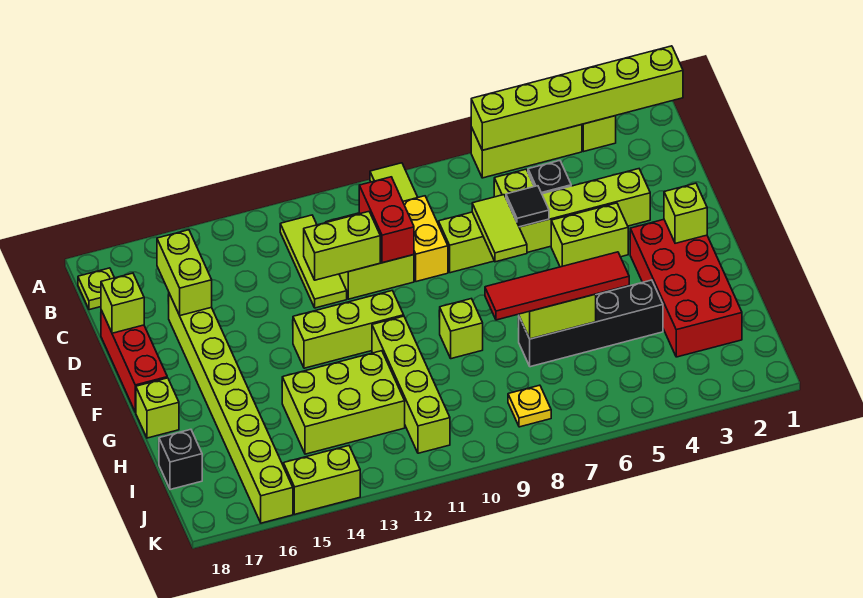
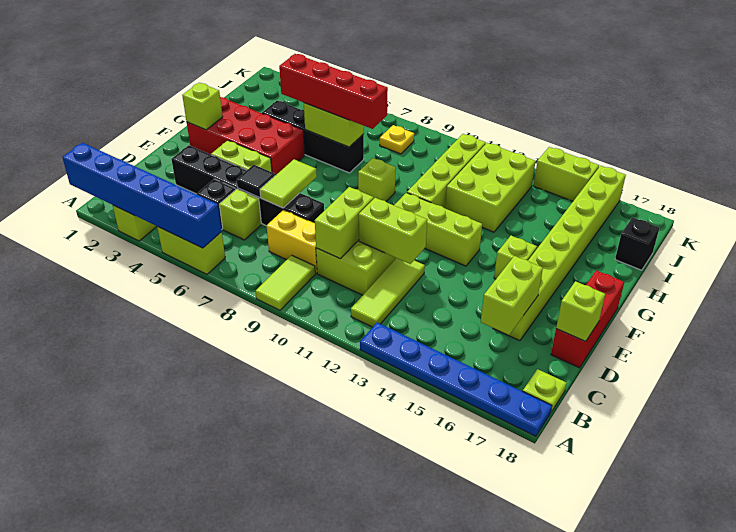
lime 1x6 brick [471,46,683,150] -> blue 1x6 brick [62,143,222,248]
lime 1x3 brick [471,124,582,178] -> lime 1x2 brick [157,227,225,274]
none -> blue 1x6 plate [360,322,552,436]
yellow 1x2 brick [403,196,448,282] -> yellow 1x2 brick turned to [267,210,317,273]
red 1x2 brick [359,177,414,263] -> lime 1x2 brick [315,187,374,259]
lime 1x6 brick [438,169,650,273] -> black 1x6 brick [171,145,324,226]
red 2x4 brick [630,220,742,357] -> red 2x4 brick turned to [187,97,305,175]
lime 1x1 brick [136,378,179,438] -> lime 1x1 brick moved to [494,235,537,279]
red 1x4 tile [485,252,629,320] -> red 1x4 brick [279,54,388,129]
lime 2x3 brick [282,351,405,454] -> lime 2x3 brick turned to [445,143,536,232]

